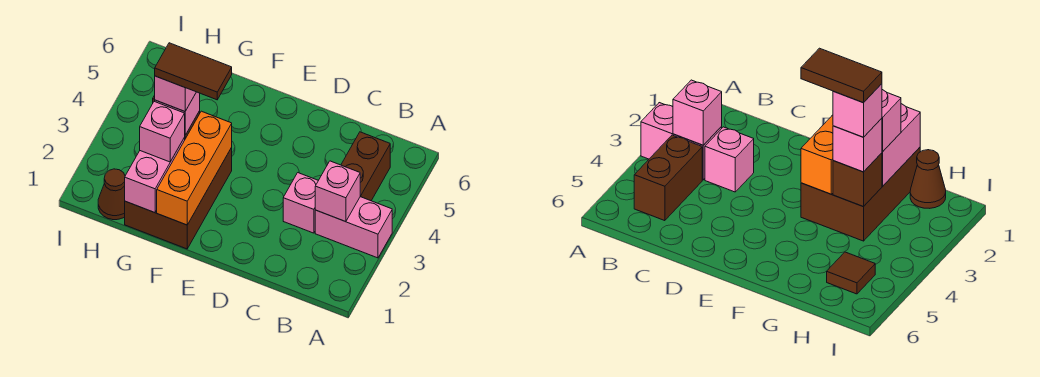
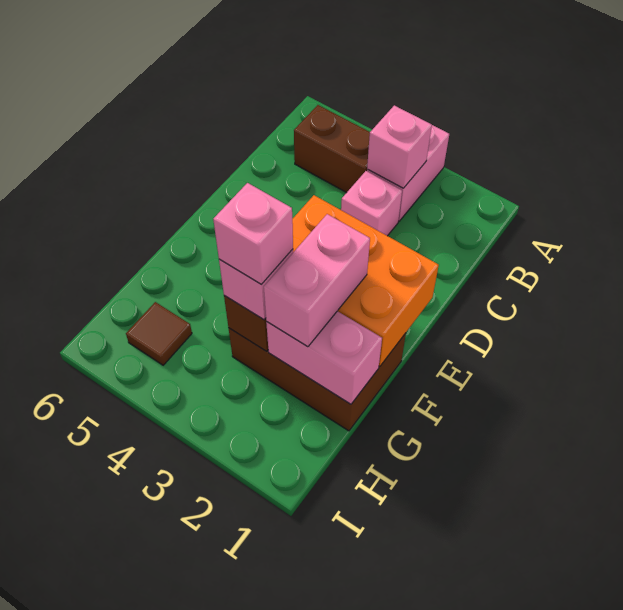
orange 1x3 brick [157,111,232,225] -> orange 2x3 brick [292,195,439,367]
brown 1x2 tile [155,43,232,100] -> none
pink 1x1 brick [140,101,185,162] -> pink 1x2 brick [264,214,370,347]
brown 1x1 cone [98,169,125,220] -> none

